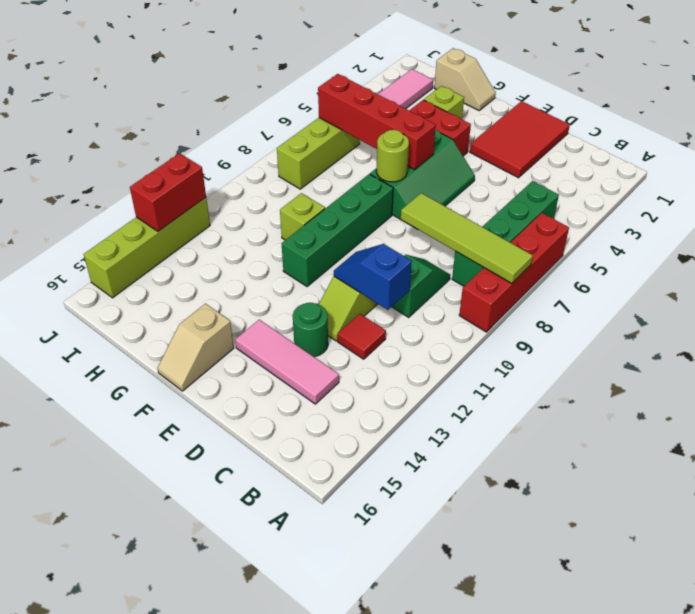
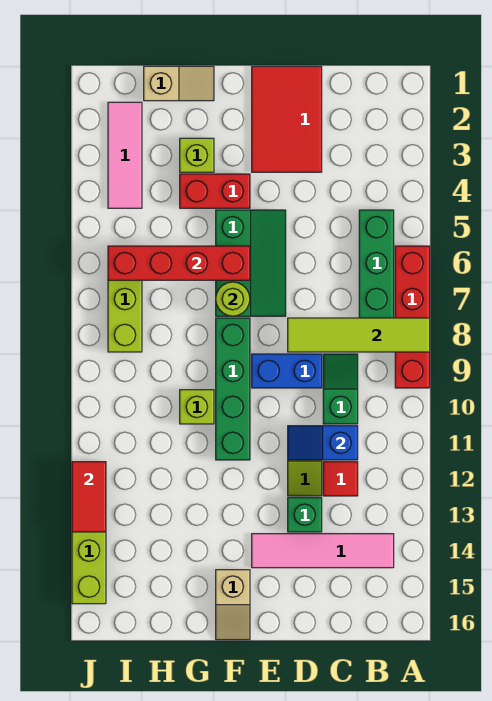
pink 1x3 tile [235,320,339,404] -> pink 1x4 tile [252,534,394,568]
none -> blue 1x2 brick [252,354,322,388]
green 1x1 round brick [293,303,328,357] -> green 1x1 brick [288,498,322,532]
red 1x2 brick [130,153,206,231] -> red 1x2 tile [72,462,106,532]

